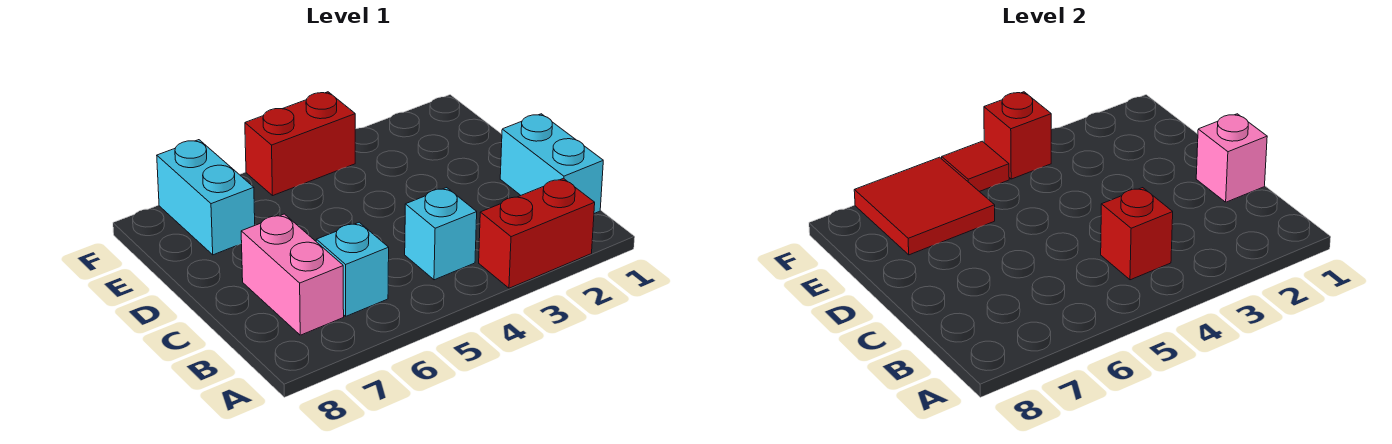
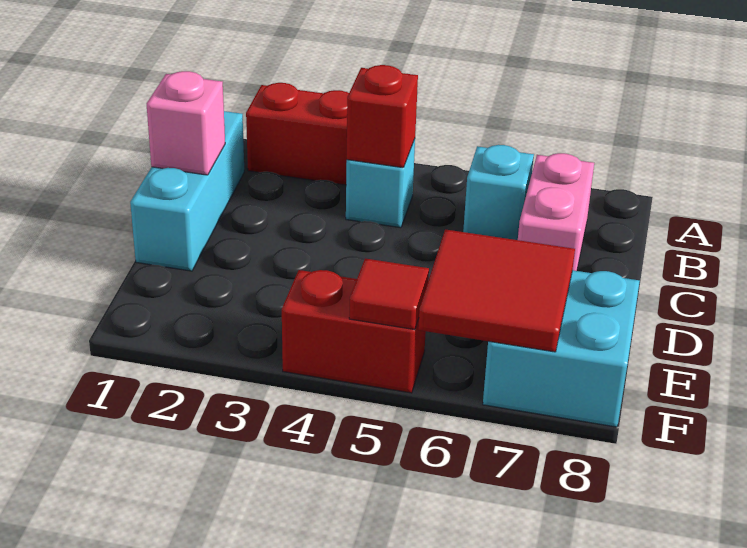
cyan 1x2 brick [500,114,603,214] -> cyan 1x3 brick [130,111,244,271]
cyan 1x2 brick [157,140,255,255] -> cyan 2x2 brick [483,270,640,427]
red 1x1 brick [984,92,1051,179] -> none

